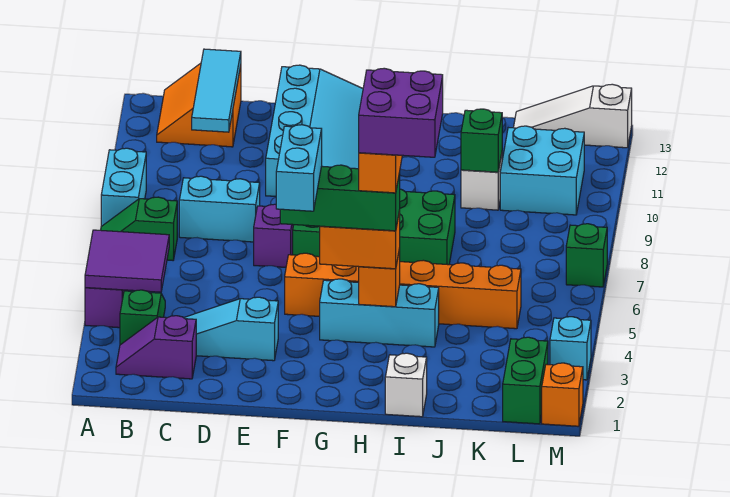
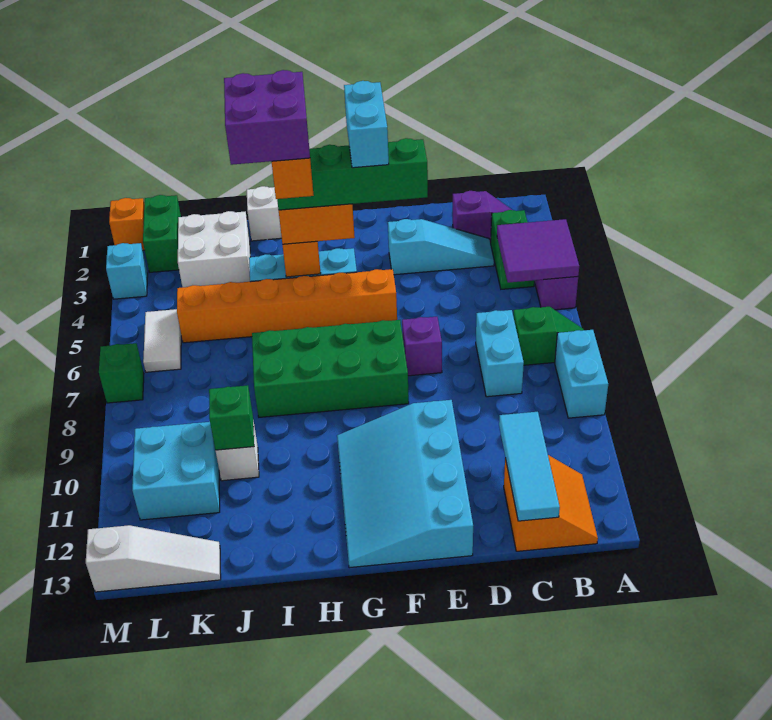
cyan 1x2 brick [179,176,260,242] -> cyan 1x2 brick turned to [476,310,524,397]
green 1x3 brick [280,165,400,231] -> green 1x4 brick [277,138,428,210]
none -> white 2x2 brick [178,211,250,287]
none -> white 1x2 tile [143,309,181,372]

